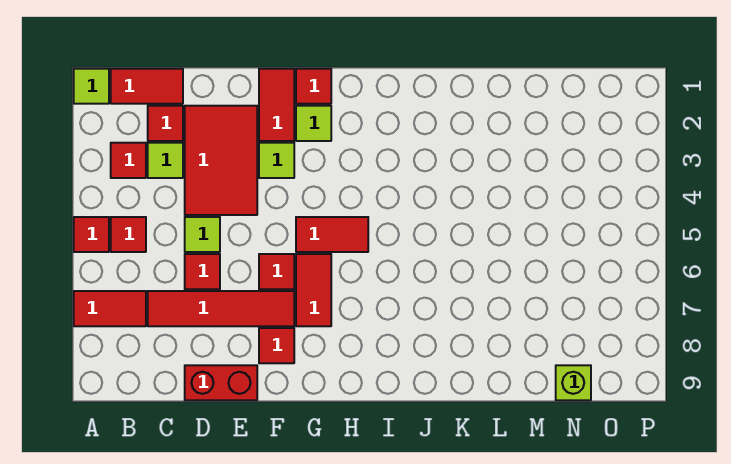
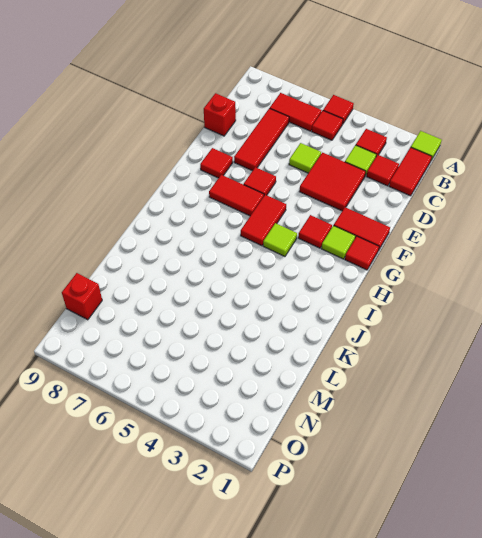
red 1x2 tile [74,291,146,326] -> red 1x2 tile turned to [270,93,322,131]
red 1x4 tile [148,291,294,326] -> red 1x3 tile [234,108,289,171]
red 2x3 tile [185,106,257,215] -> red 2x2 tile [299,153,366,211]
red 1x1 tile [185,254,220,289] -> red 1x1 tile moved to [298,215,332,248]
red 1x2 brick [185,365,257,400] -> red 1x1 brick [204,93,236,136]
lime 1x1 tile [259,143,294,178] -> lime 1x1 tile moved to [263,223,297,256]
lime 1x1 brick [556,365,591,400] -> red 1x1 brick [62,273,102,320]

